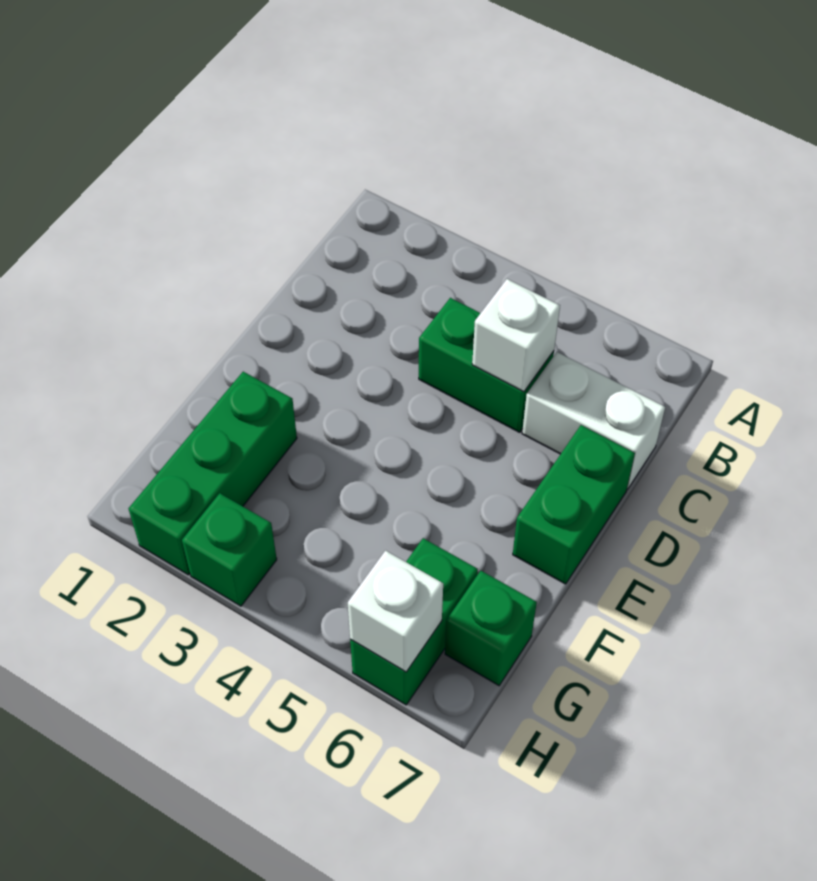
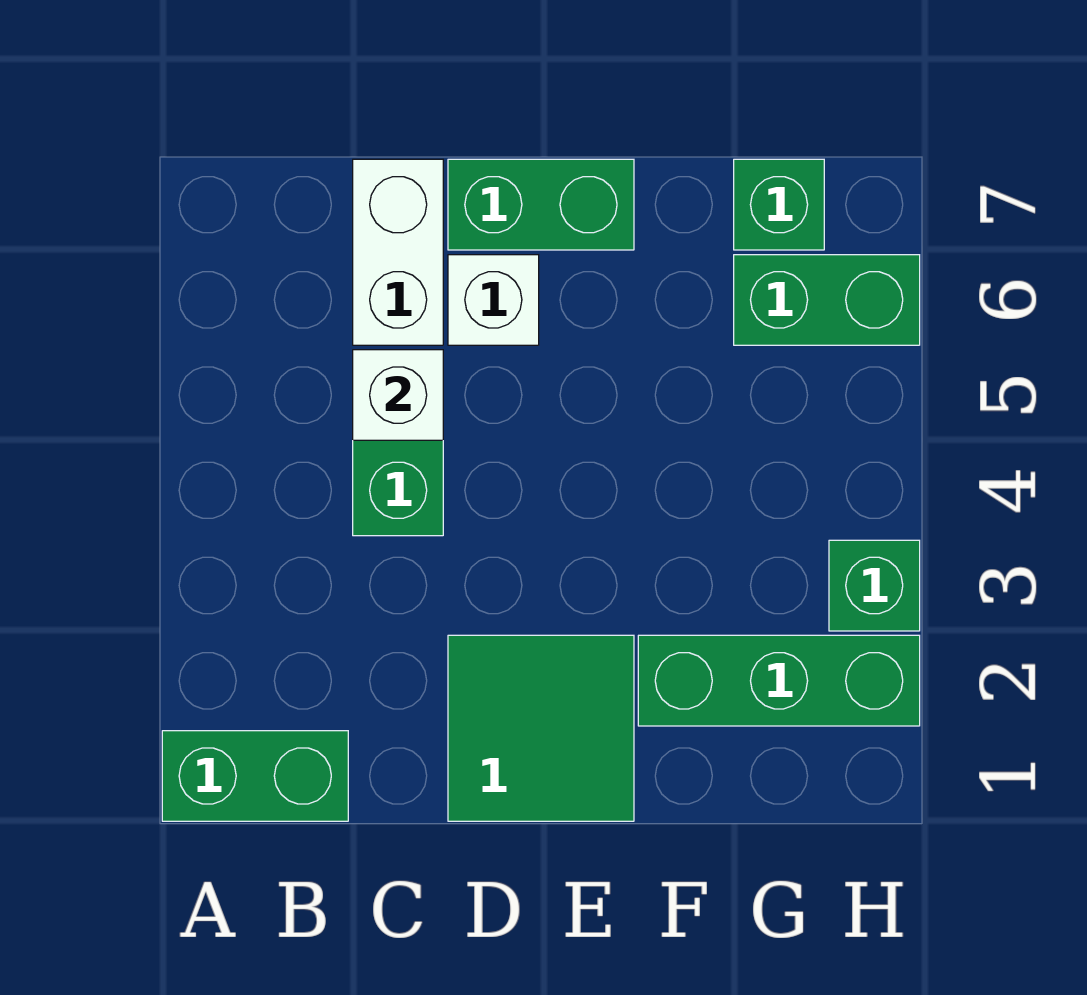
none -> green 1x2 brick [162,731,348,821]
none -> green 2x2 tile [448,635,634,821]
white 1x1 brick [348,551,443,672] -> white 1x1 brick moved to [448,255,539,345]

